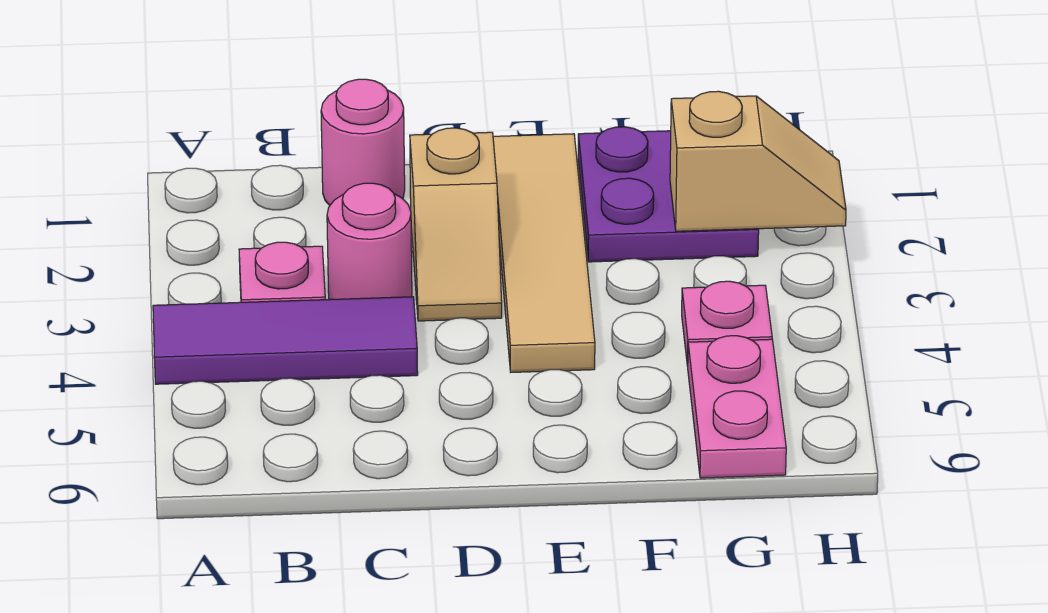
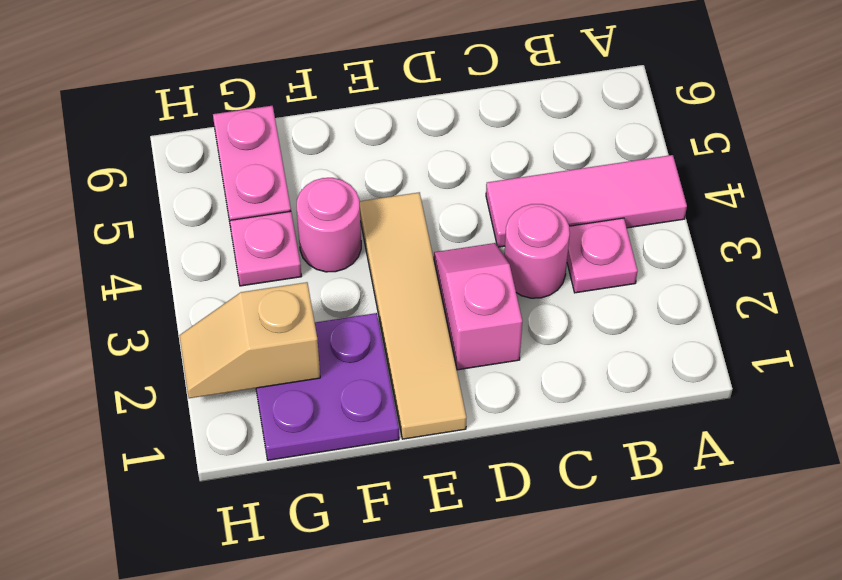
purple 1x3 tile [153,297,418,384] -> pink 1x3 tile [486,155,687,247]
pink 1x1 round brick [321,79,405,205] -> pink 1x1 round brick moved to [297,178,361,272]
tan 1x2 slope [410,128,502,321] -> pink 1x2 slope [434,243,522,370]

